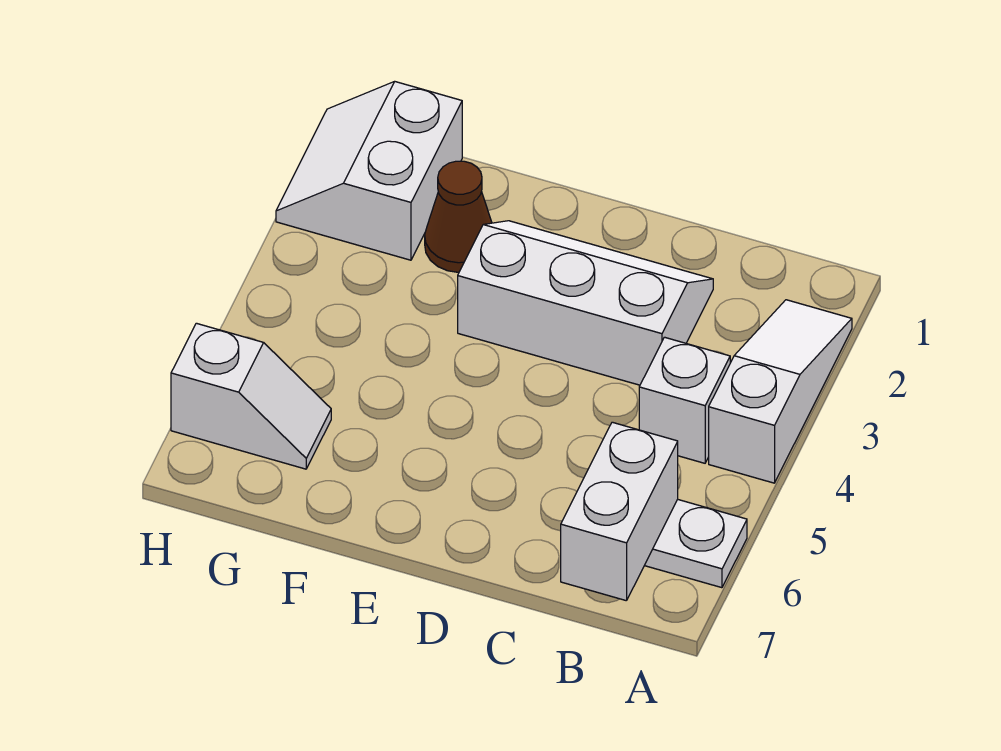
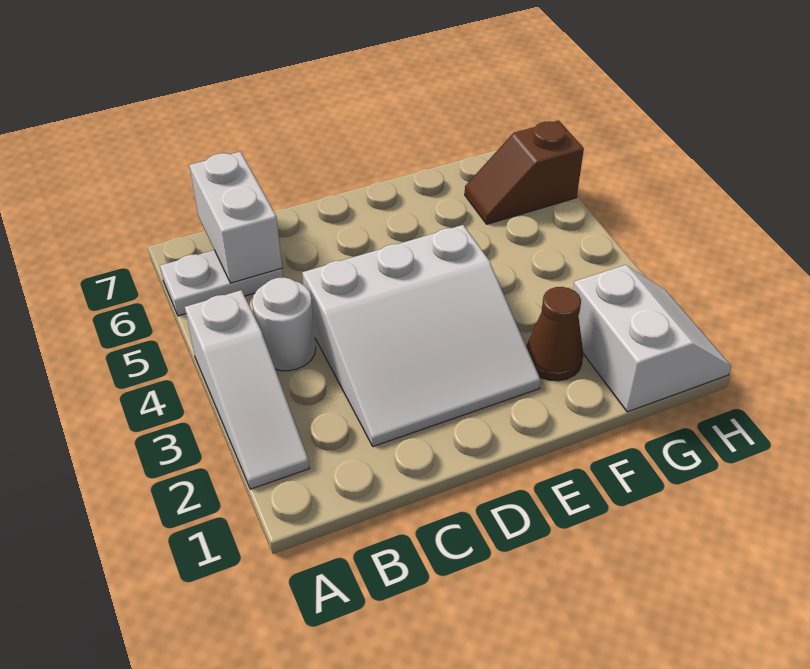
white 1x1 brick [639,337,730,463] -> white 1x1 round brick [252,277,316,371]
white 2x3 slope [458,221,713,385] -> white 3x3 slope [302,225,541,446]
white 1x2 slope [171,323,331,469] -> brown 1x2 slope [465,120,584,224]

